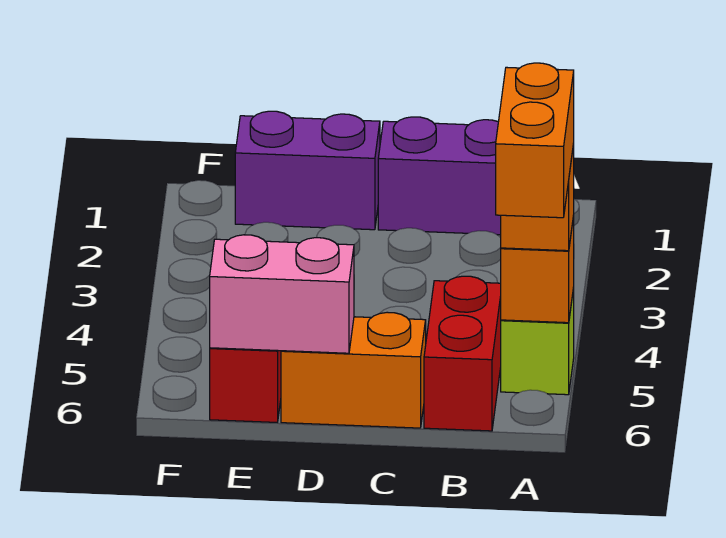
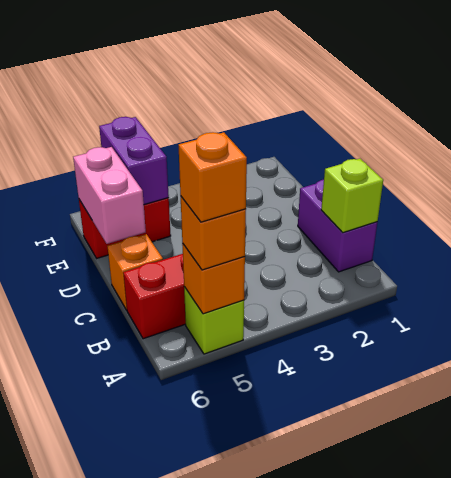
orange 1x2 brick [496,63,574,218] -> orange 1x1 brick [178,132,247,222]
none -> lime 1x1 brick [321,159,383,233]
orange 1x2 brick [281,312,426,428] -> orange 1x1 brick [108,234,163,310]
purple 1x2 brick [235,111,380,230] -> purple 1x2 brick moved to [99,117,169,205]

